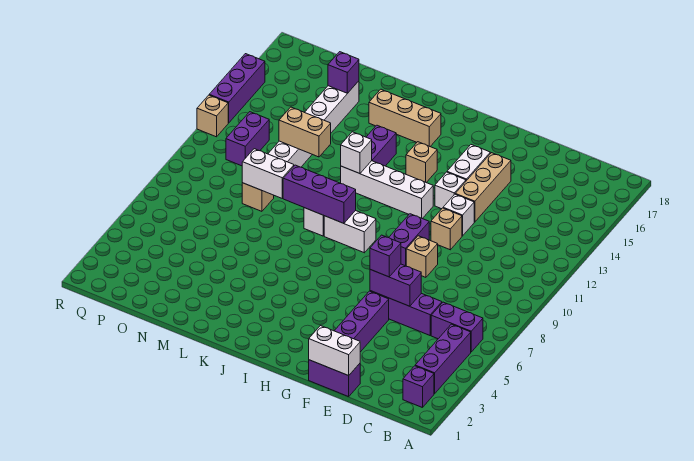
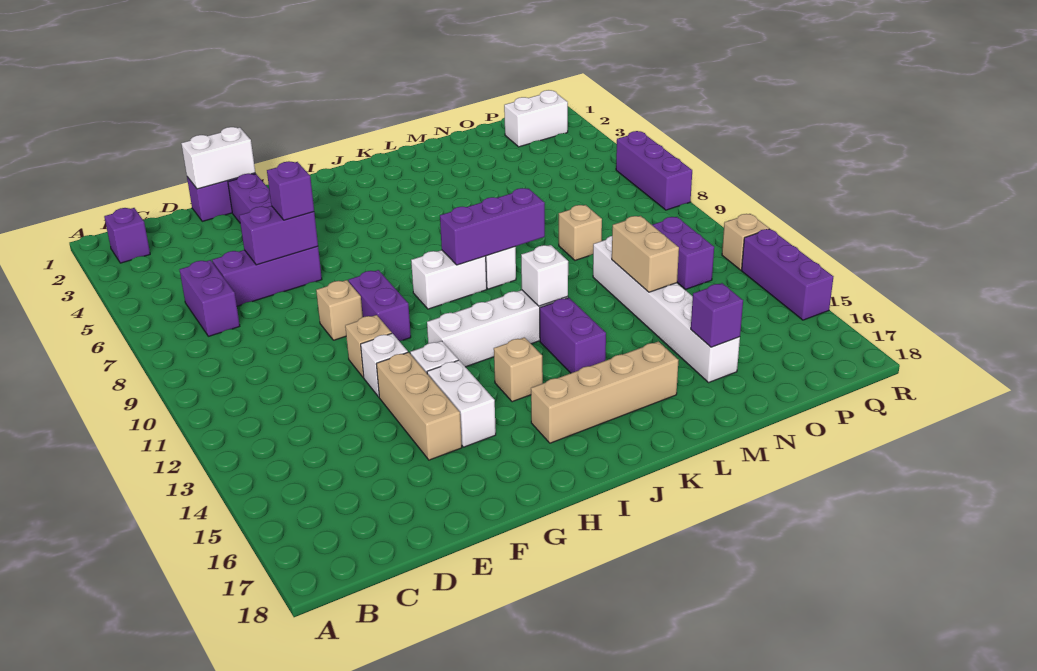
purple 1x3 brick [415,324,471,394] -> purple 1x3 brick moved to [616,131,692,210]
purple 1x2 brick [431,302,483,352] -> purple 1x2 brick turned to [180,260,240,336]
tan 1x3 brick [369,89,441,146] -> tan 1x4 brick [531,342,678,443]
white 1x2 brick [242,149,294,198] -> white 1x2 brick moved to [504,90,568,147]
tan 1x2 brick [279,107,331,157] -> tan 1x2 brick turned to [612,216,679,292]

